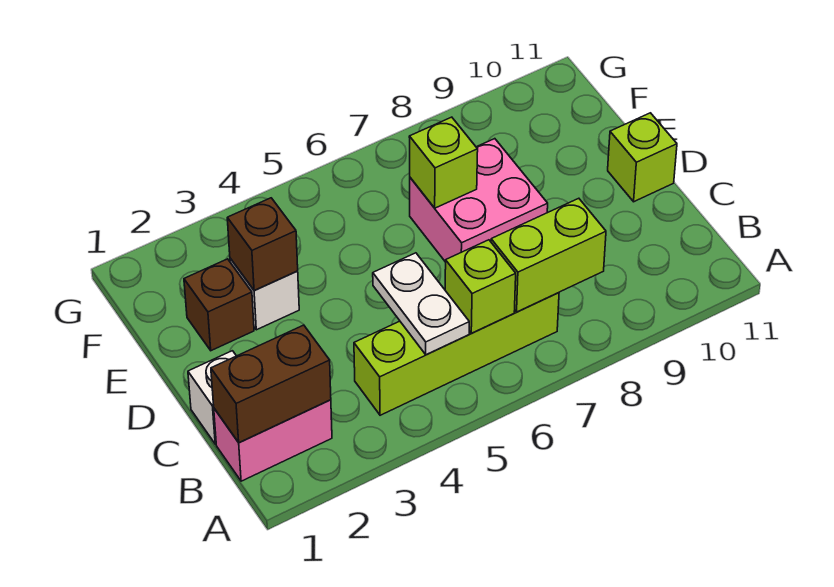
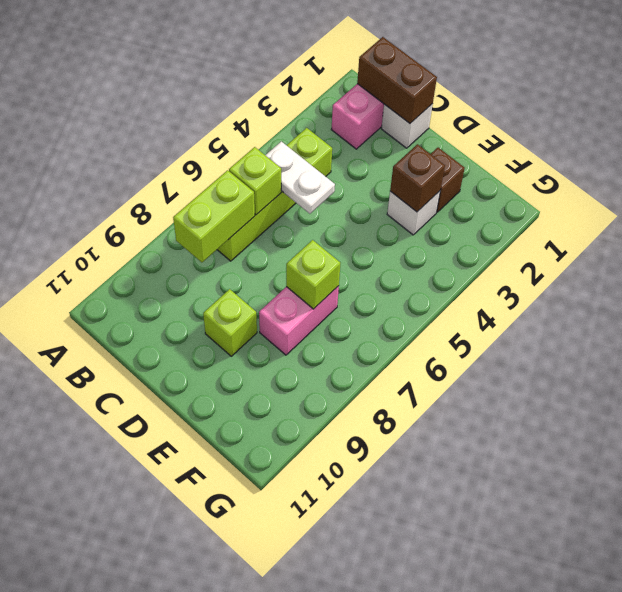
brown 1x2 brick [211,325,331,443] -> brown 1x2 brick turned to [357,37,437,123]
pink 2x2 brick [410,139,548,262] -> pink 1x2 brick [259,286,339,355]
lime 1x1 brick [608,113,677,202] -> lime 1x1 brick moved to [203,289,257,356]

